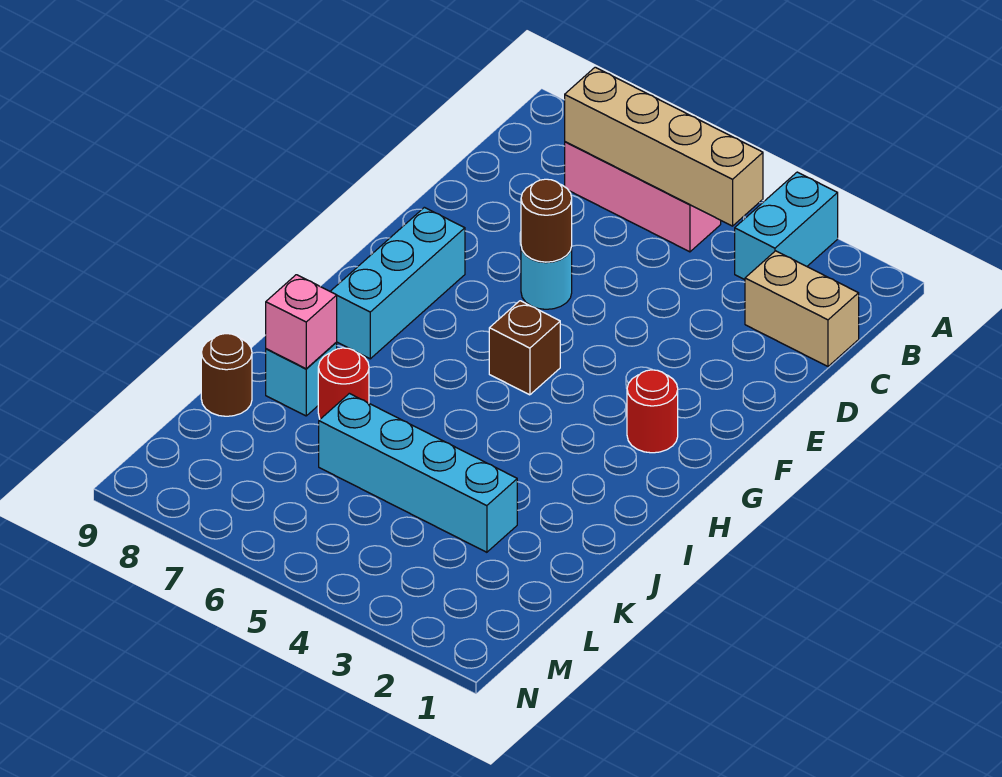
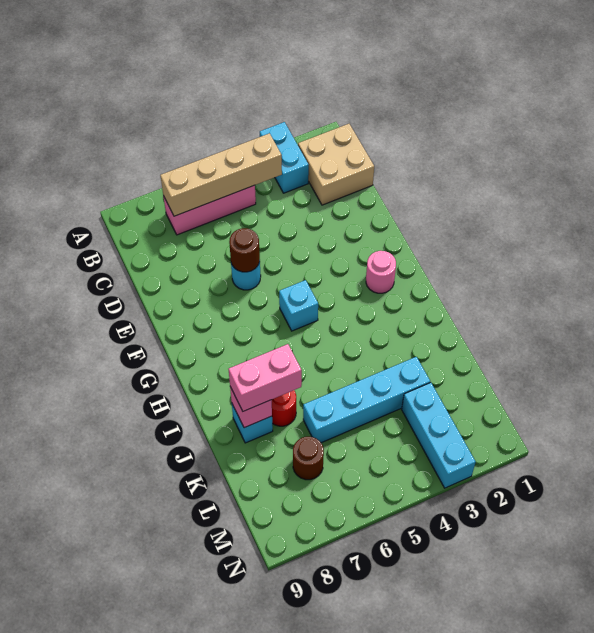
tan 1x2 brick [745,251,859,366] -> tan 2x2 brick [298,124,374,205]
cyan 1x3 brick [330,207,465,359] -> cyan 1x3 brick moved to [402,383,476,488]
red 1x1 round brick [627,370,678,453] -> pink 1x1 round brick [366,251,396,293]
brown 1x1 brick [489,301,560,395] -> cyan 1x1 brick [279,280,318,331]
none -> pink 1x2 brick [229,344,302,411]
brown 1x1 round brick [201,334,252,416] -> brown 1x1 round brick moved to [293,437,324,480]

